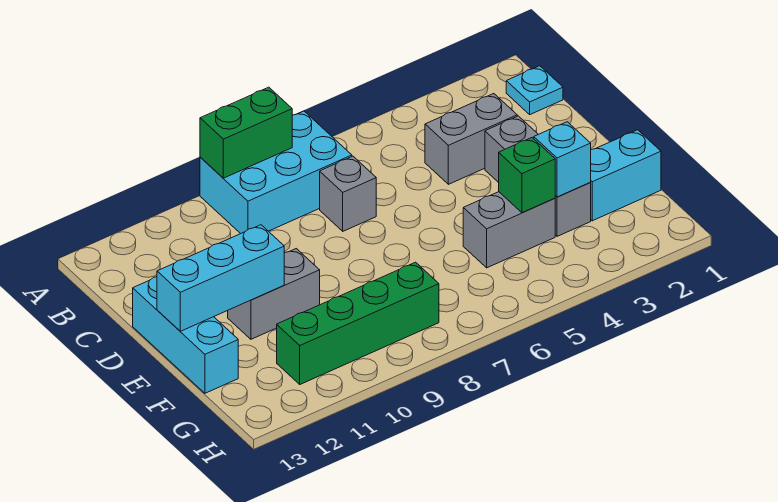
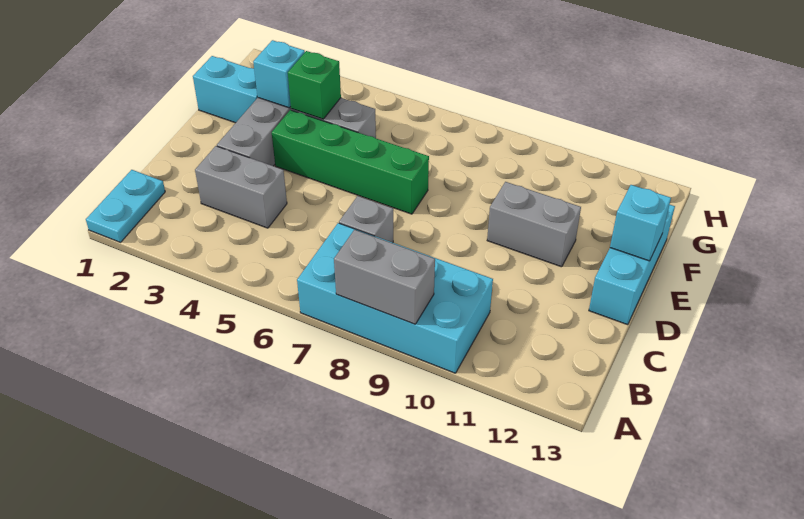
cyan 2x3 brick [200,111,352,234] -> cyan 2x4 brick [297,223,493,373]
green 1x2 brick [200,87,292,178] -> grey 1x2 brick [334,230,435,324]
cyan 1x1 plate [506,66,563,114] -> cyan 1x2 plate [86,170,165,242]
cyan 1x3 brick [157,225,284,331] -> cyan 1x1 brick [610,185,671,261]
green 1x4 brick [277,262,439,384] -> green 1x4 brick moved to [272,110,429,214]

